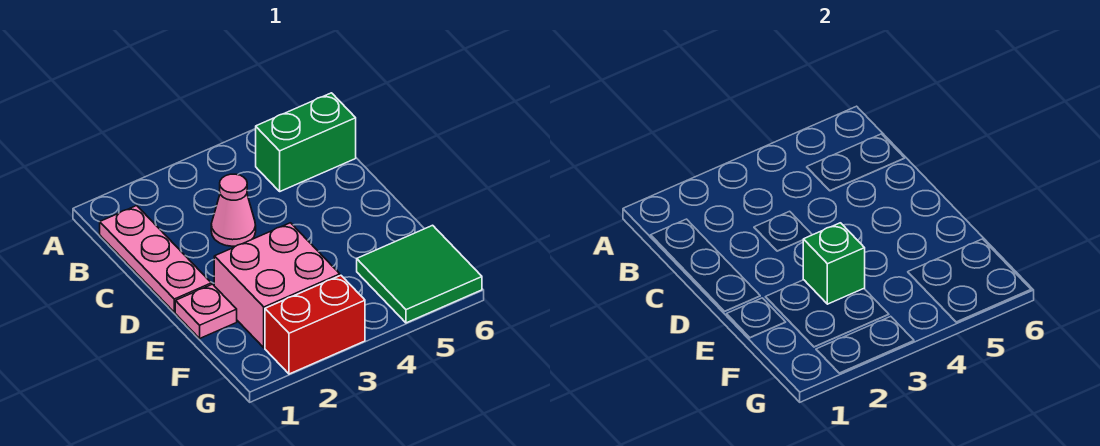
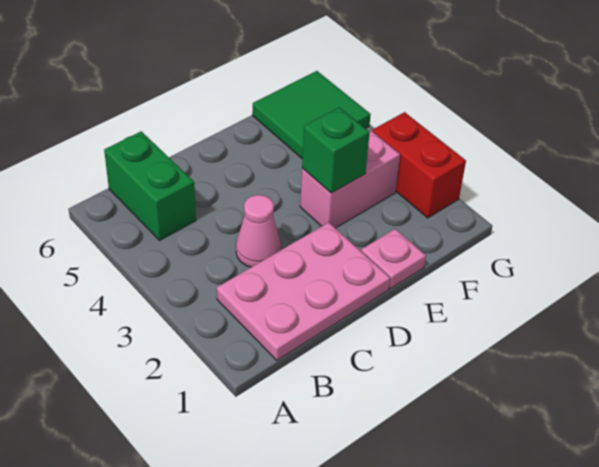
pink 1x3 plate [100,206,211,312] -> pink 2x3 plate [217,223,390,360]
pink 2x2 brick [214,223,340,348] -> pink 1x2 brick [300,131,400,228]

